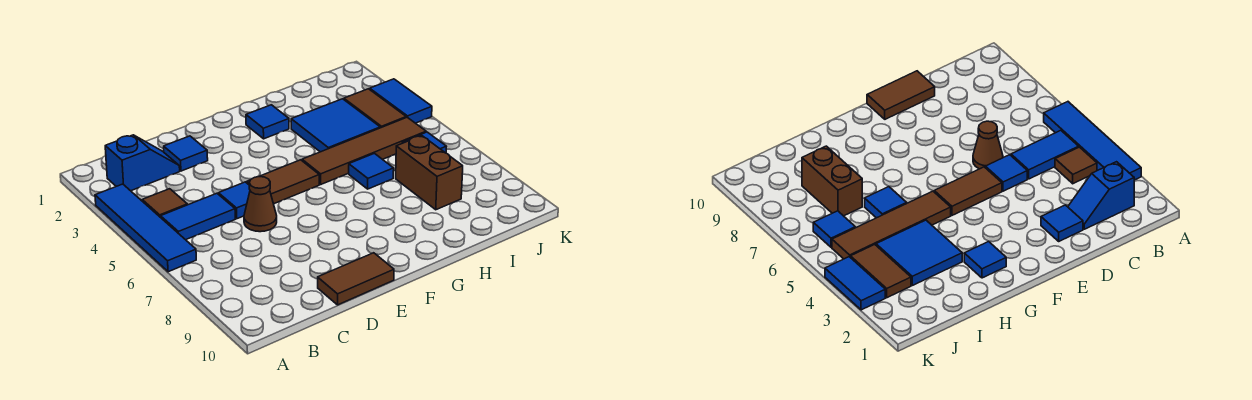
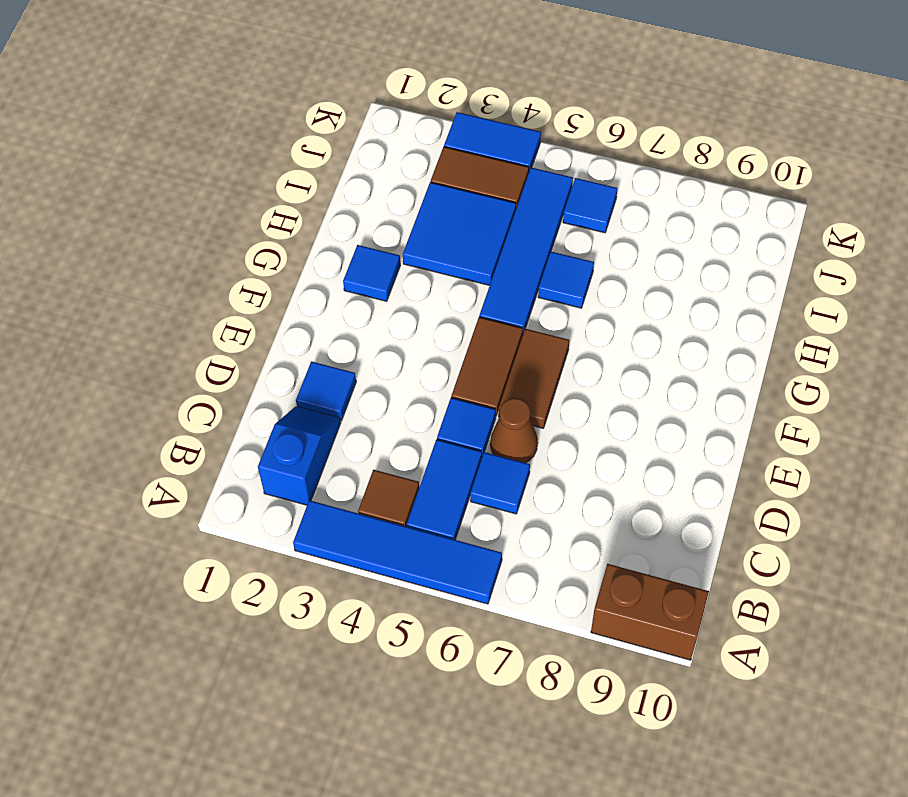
none -> blue 1x1 tile [470,452,530,514]
brown 1x2 tile [318,253,394,305] -> brown 1x2 tile moved to [499,329,569,428]
brown 1x4 tile [302,117,426,184] -> blue 1x4 tile [479,168,573,333]
brown 1x2 brick [396,136,463,210] -> brown 1x2 brick moved to [591,564,709,660]

